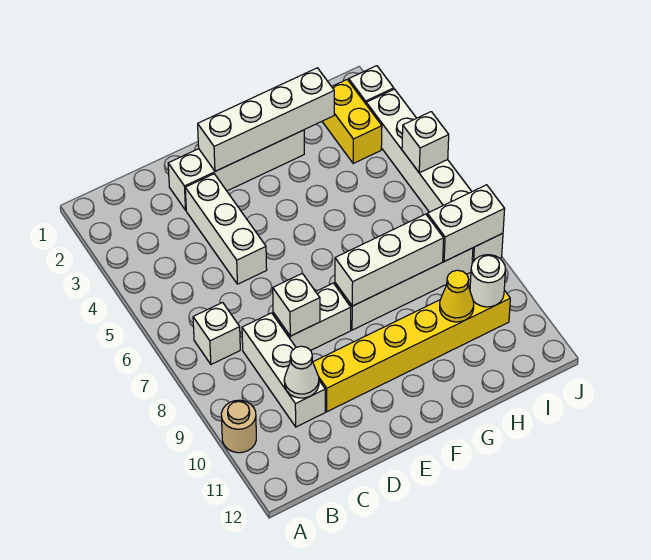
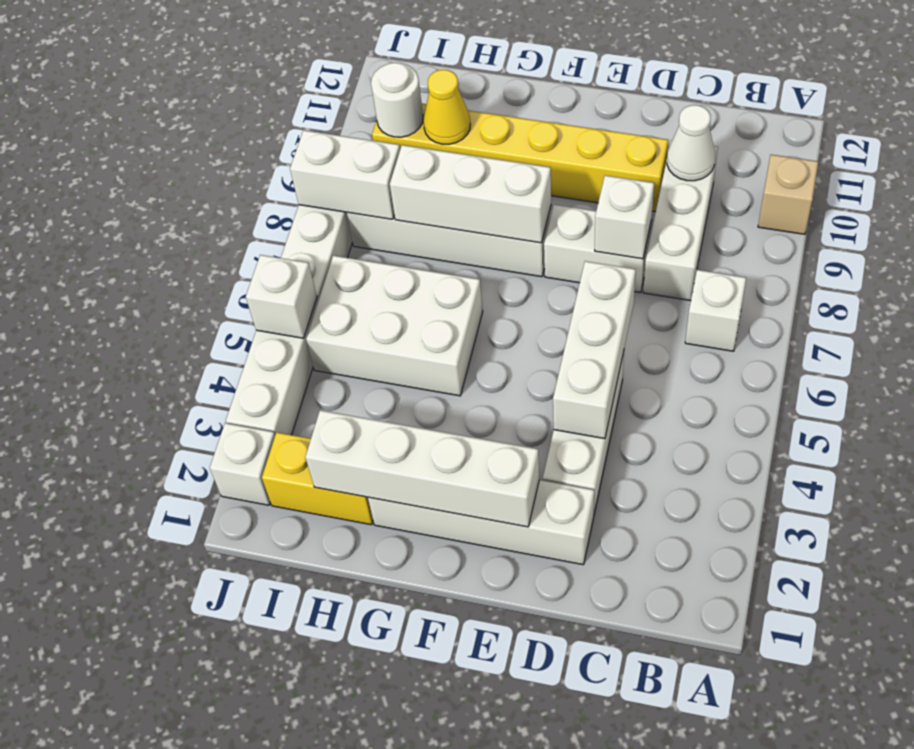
tan 1x1 round brick [221,400,256,453] -> tan 1x1 brick [758,155,818,234]
none -> white 1x3 brick [553,261,636,439]
none -> white 2x3 brick [306,256,483,396]
yellow 1x2 brick [322,80,382,163] -> yellow 1x2 brick turned to [262,432,373,525]

